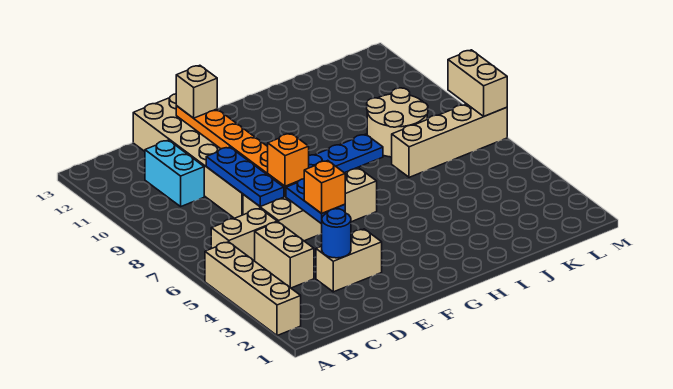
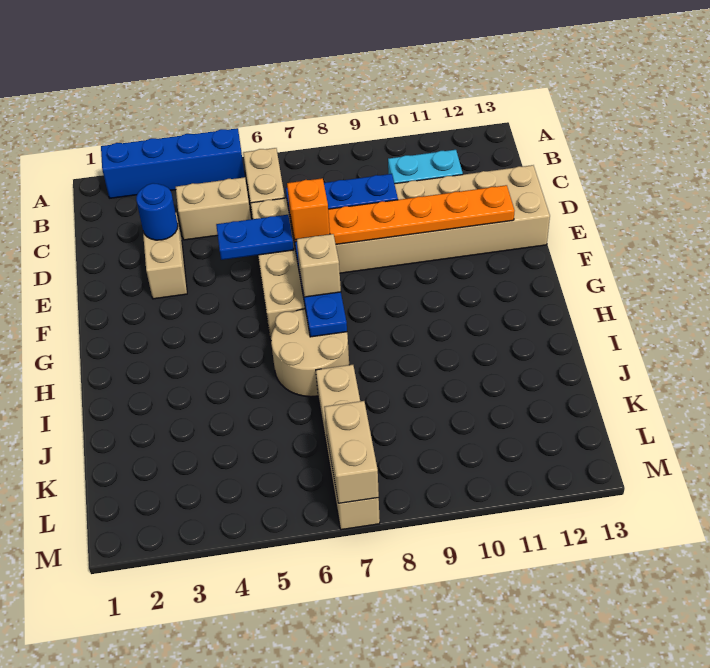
tan 1x4 brick [205,242,301,336] -> blue 1x4 brick [101,128,245,198]
orange 1x1 brick [304,161,345,214] -> none
tan 1x1 brick [176,65,217,118] -> tan 1x1 brick moved to [297,234,341,297]
tan 2x2 round brick [367,88,428,157] -> tan 2x2 round brick moved to [271,309,349,397]
tan 1x2 brick [448,50,507,116] -> tan 1x2 brick turned to [324,401,379,503]

